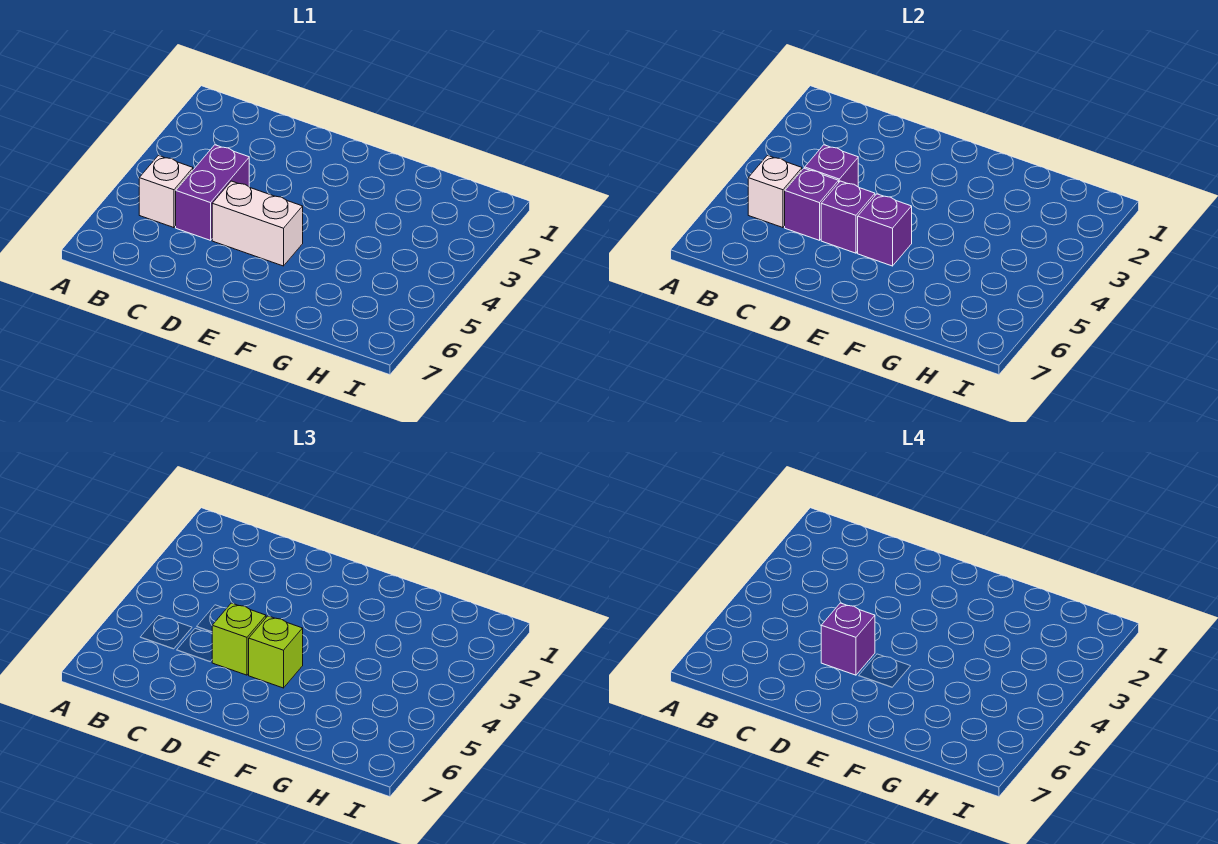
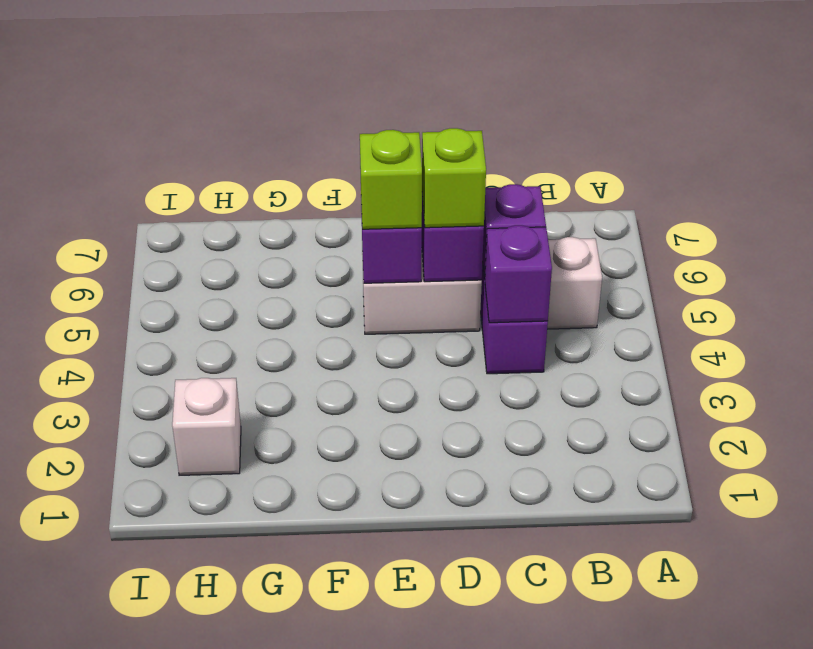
white 1x1 brick [748,156,802,228] -> white 1x1 brick moved to [172,378,241,475]
purple 1x1 brick [821,603,875,675] -> none

